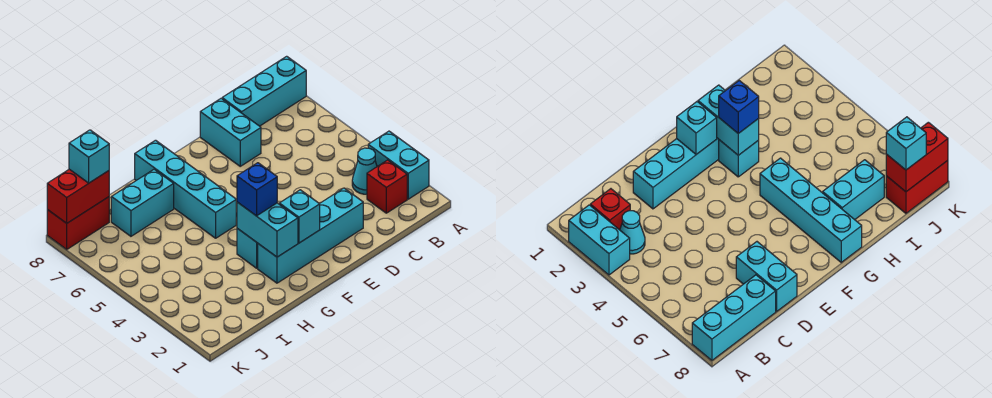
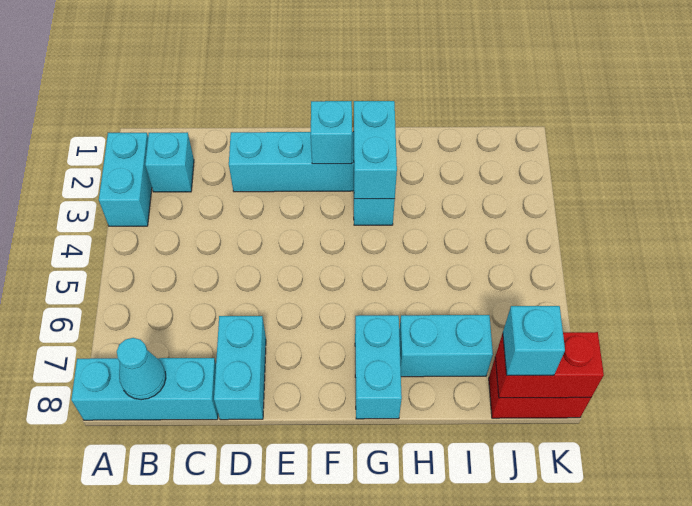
red 1x1 brick [367,160,407,213] -> cyan 1x1 brick [145,132,194,192]
cyan 1x1 cone [352,148,377,194] -> cyan 1x1 cone moved to [117,338,166,400]
blue 1x1 brick [237,163,277,216] -> none
cyan 1x4 brick [135,140,236,238] -> cyan 1x2 brick [355,315,402,419]

